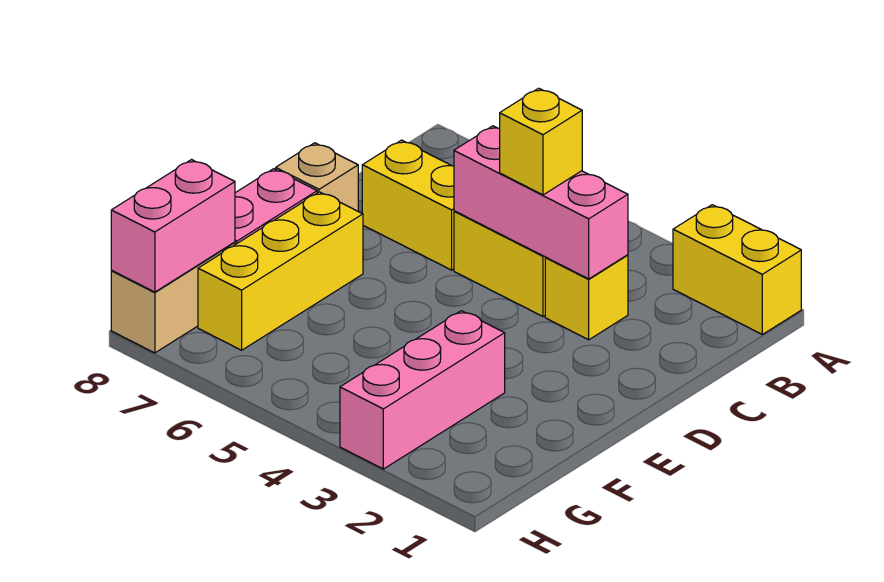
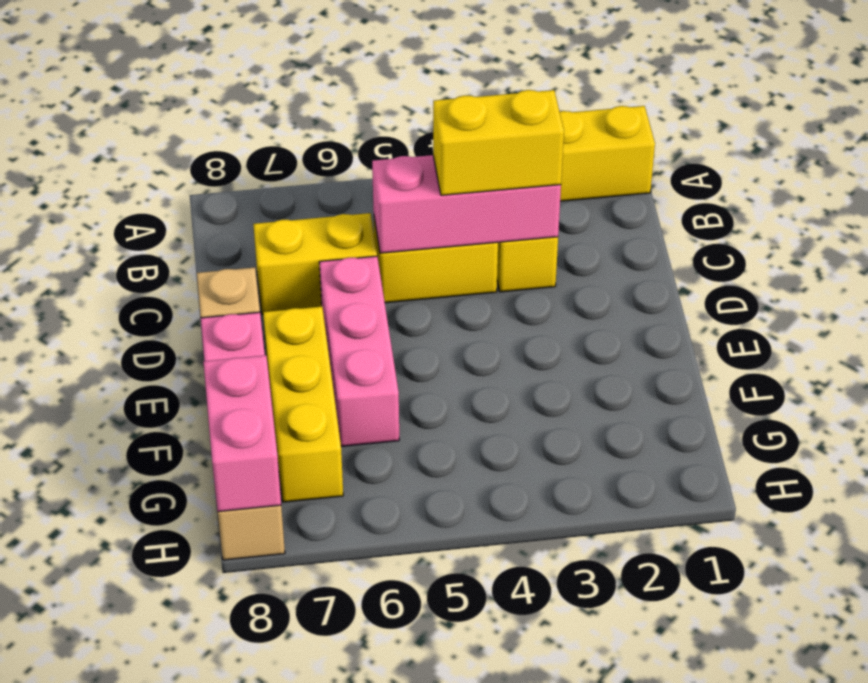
yellow 1x1 brick [500,88,582,195] -> yellow 1x2 brick [433,90,564,195]
pink 1x3 brick [340,311,505,469] -> pink 1x3 brick moved to [319,256,399,446]

